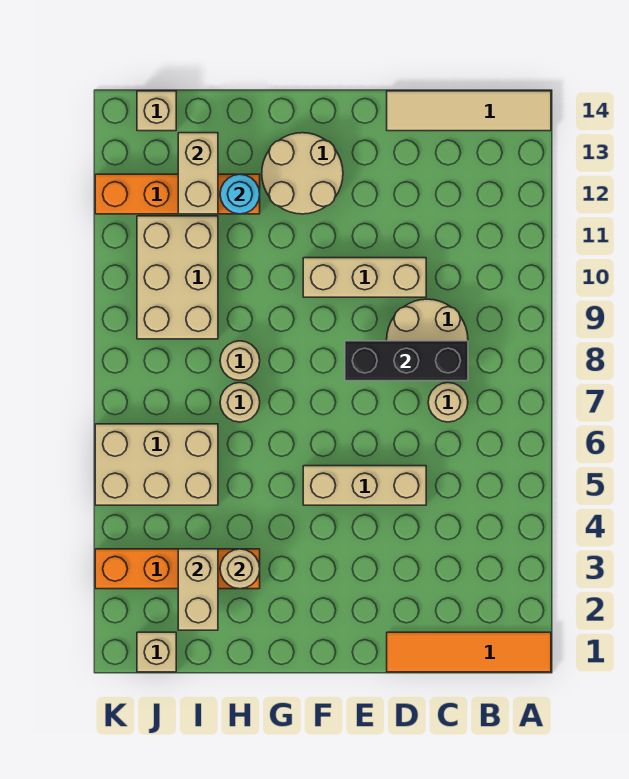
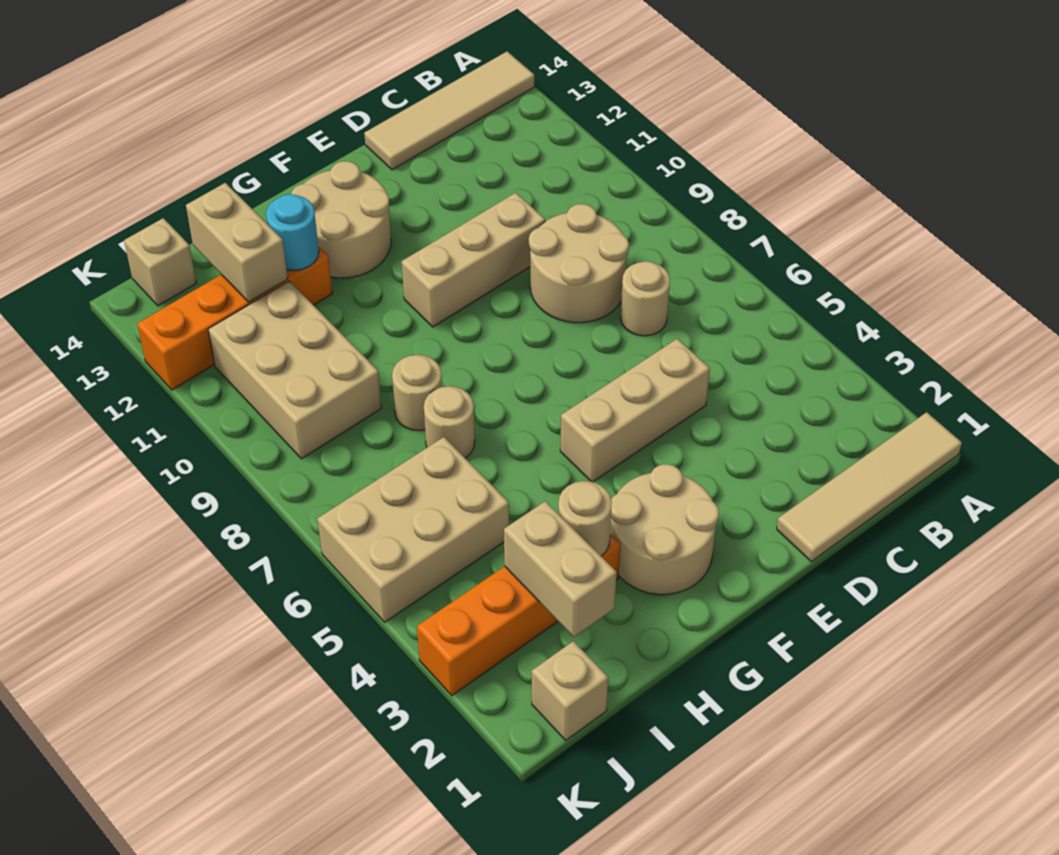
orange 1x4 tile [387,632,551,672] -> tan 1x4 tile [777,412,962,561]
black 1x3 brick [345,341,468,381] -> none
none -> tan 2x2 round brick [610,464,719,595]

